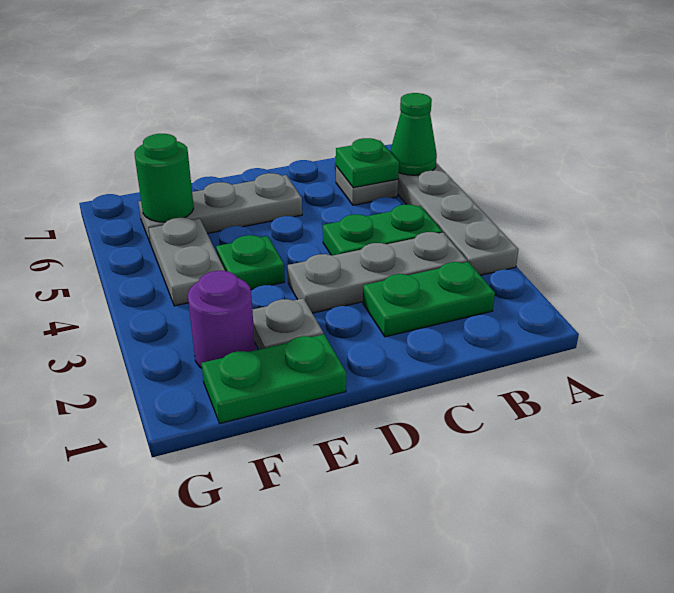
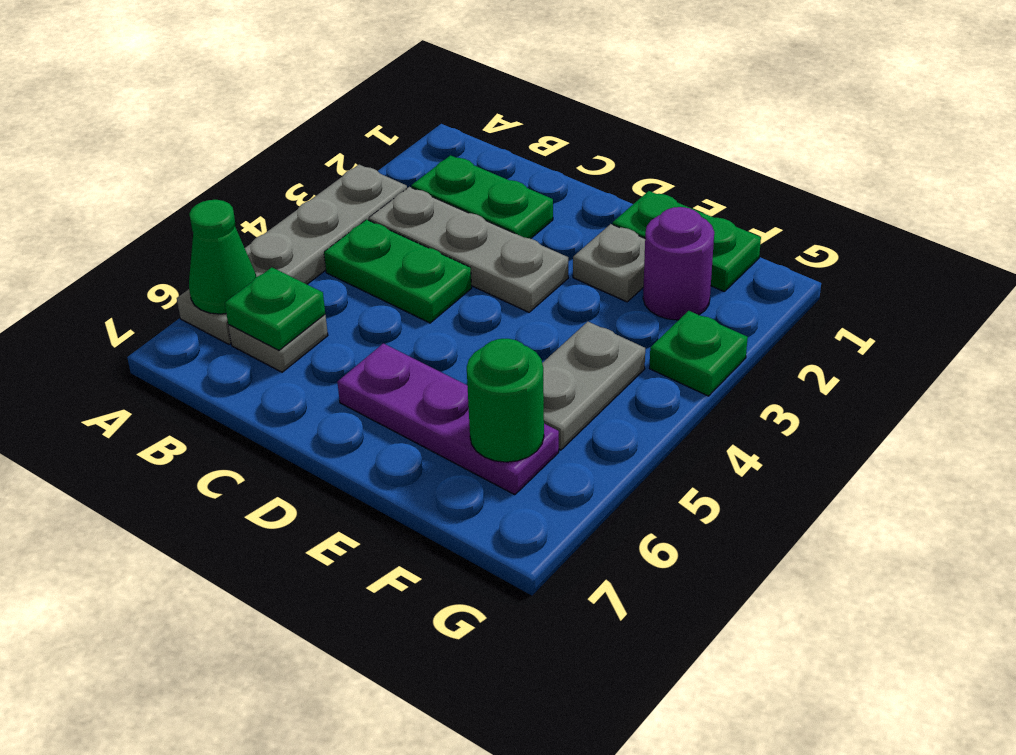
grey 1x3 plate [138,173,302,244] -> purple 1x3 plate [337,343,559,495]
green 1x1 plate [216,235,285,289] -> green 1x1 plate moved to [649,311,748,396]

